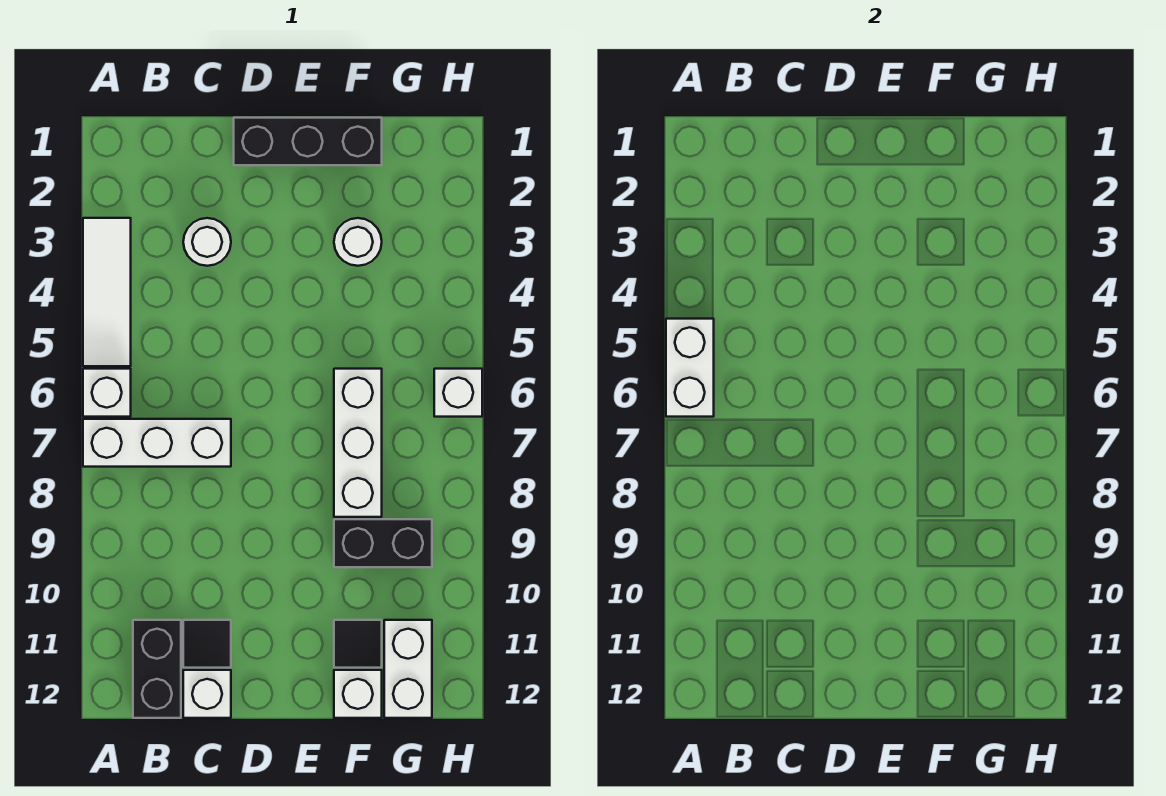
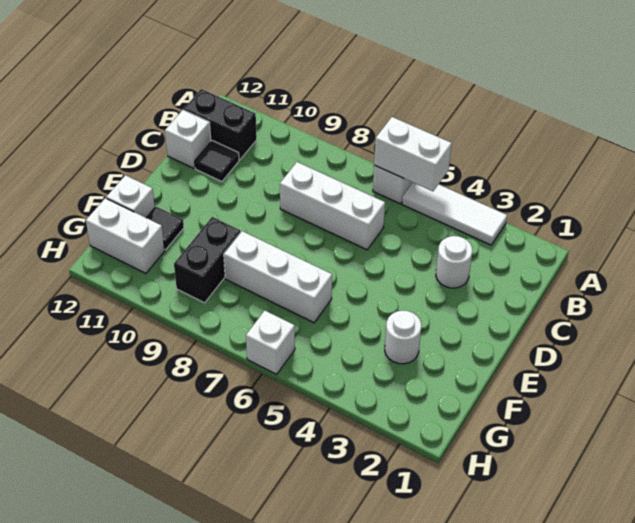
white 1x3 brick [83,419,231,467] -> white 1x3 brick turned to [280,162,385,250]
black 1x3 brick [234,118,382,165] -> none

